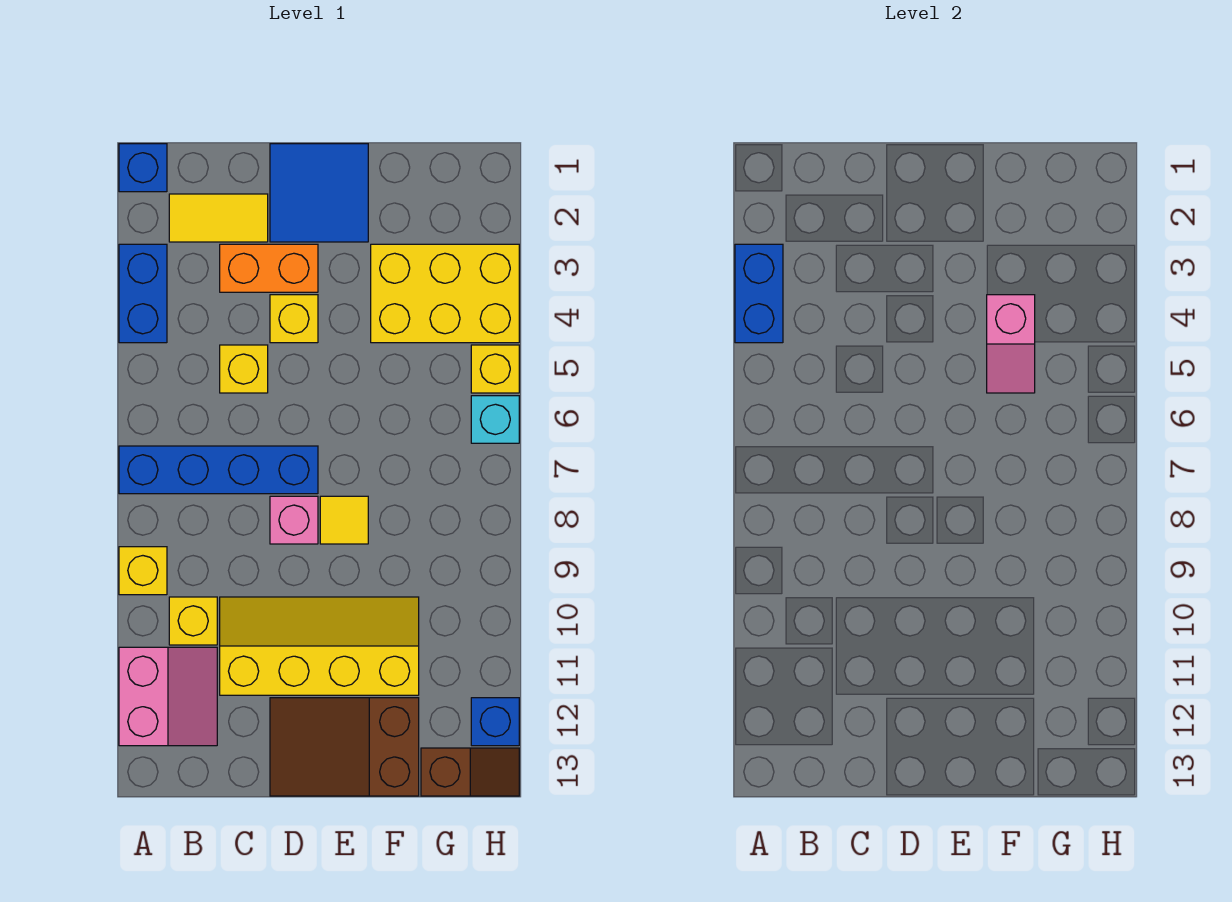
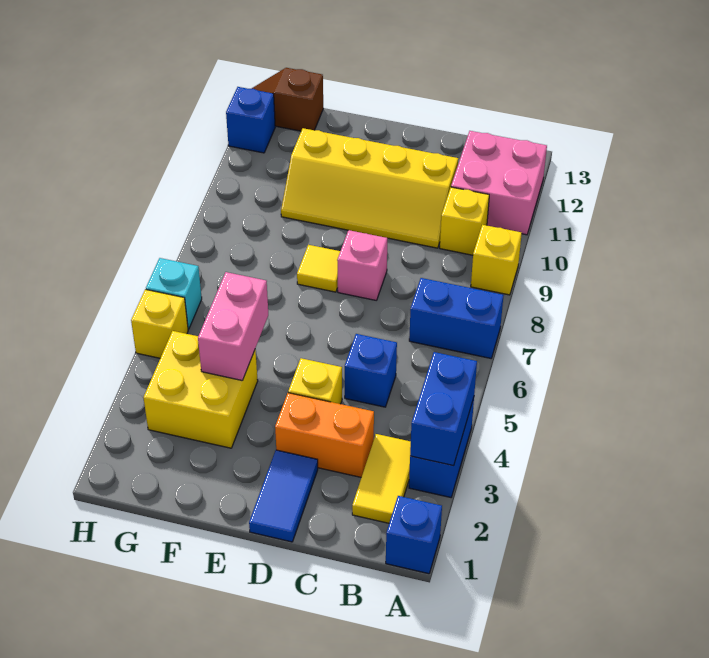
blue 1x4 brick [119,446,318,494] -> blue 1x2 brick [409,278,504,358]
pink 2x2 slope [119,647,217,746] -> pink 2x2 brick [451,131,547,235]
yellow 1x2 tile [169,194,268,242] -> yellow 1x2 tile turned to [352,434,411,523]
yellow 1x1 brick [220,345,268,393] -> blue 1x1 brick [345,334,397,407]
blue 2x2 tile [270,144,368,242] -> blue 1x2 tile [249,450,318,542]
brown 2x3 slope [270,698,419,796] -> none
yellow 2x3 brick [371,244,519,343] -> yellow 2x2 brick [143,331,258,448]
pink 1x2 slope [987,295,1035,393] -> pink 1x2 brick [198,272,268,381]

